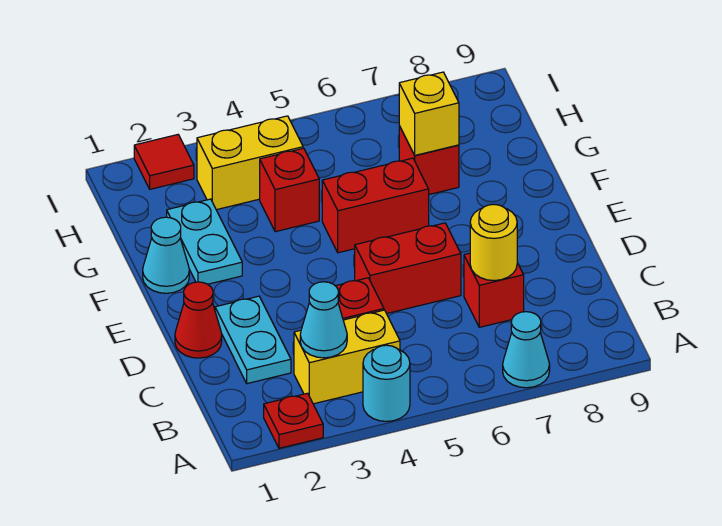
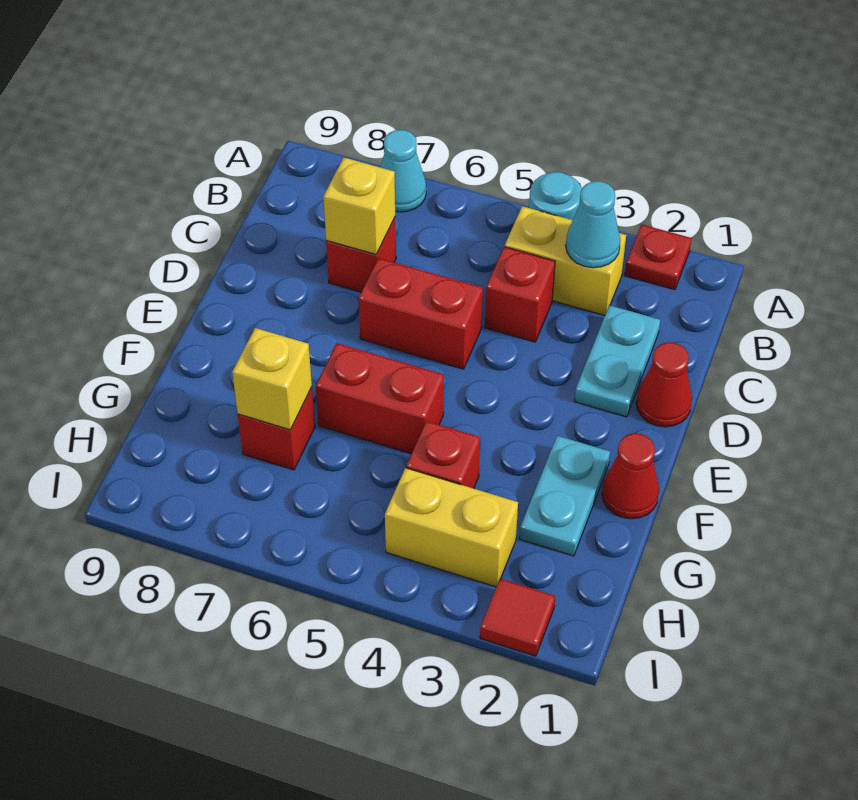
yellow 1x1 round brick [470,204,517,281] -> yellow 1x1 brick [323,158,395,254]
cyan 1x1 cone [143,217,189,293] -> red 1x1 cone [602,433,659,519]

